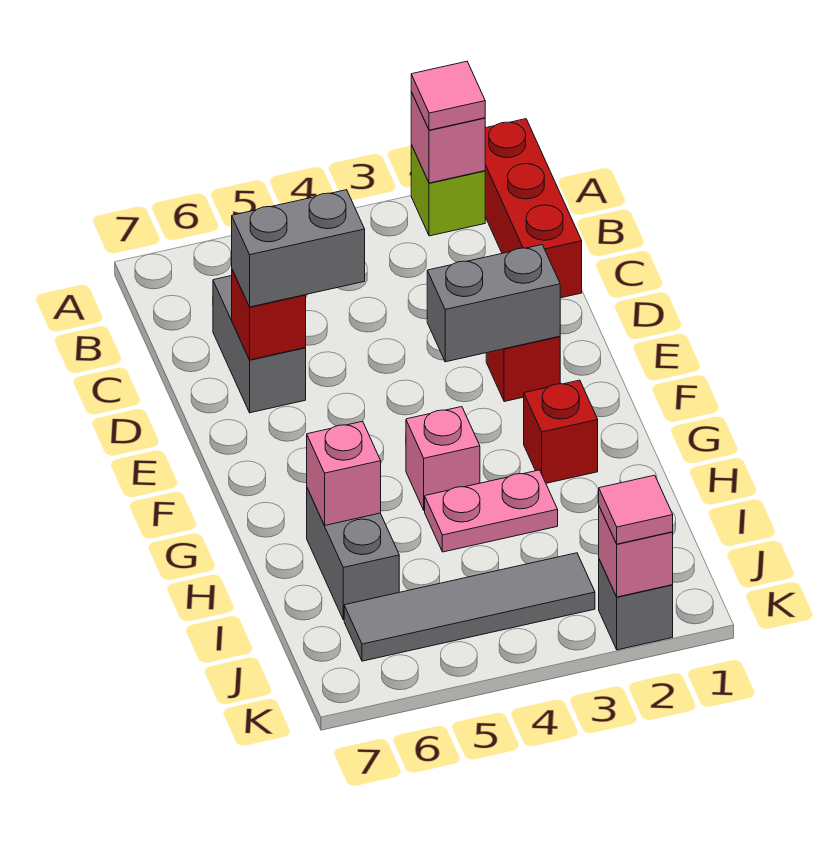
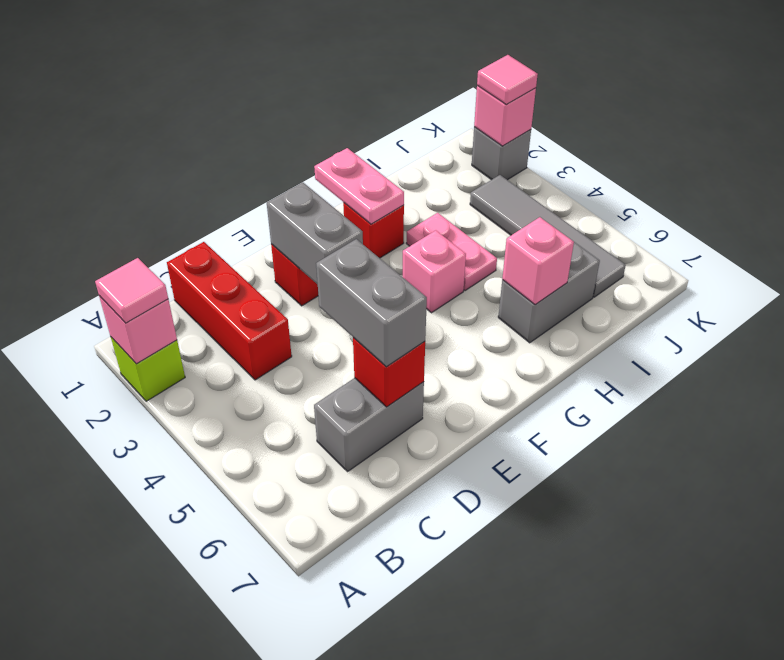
red 1x3 brick [485,119,582,298] -> red 1x3 brick turned to [167,242,292,380]
none -> pink 1x2 plate [314,148,404,224]

